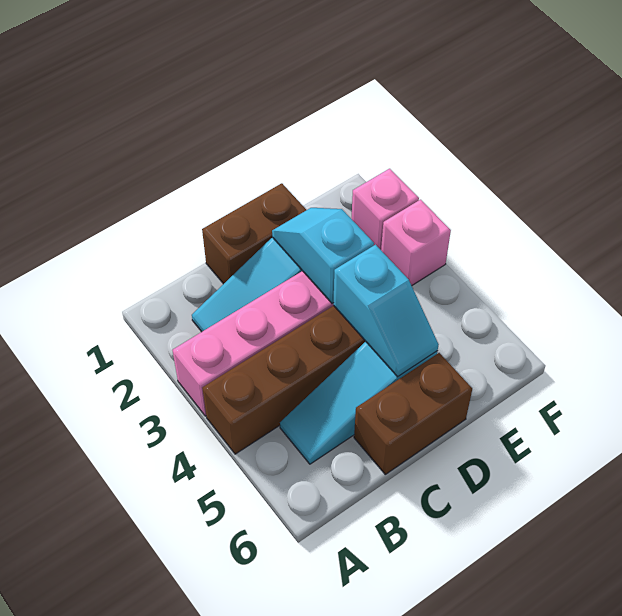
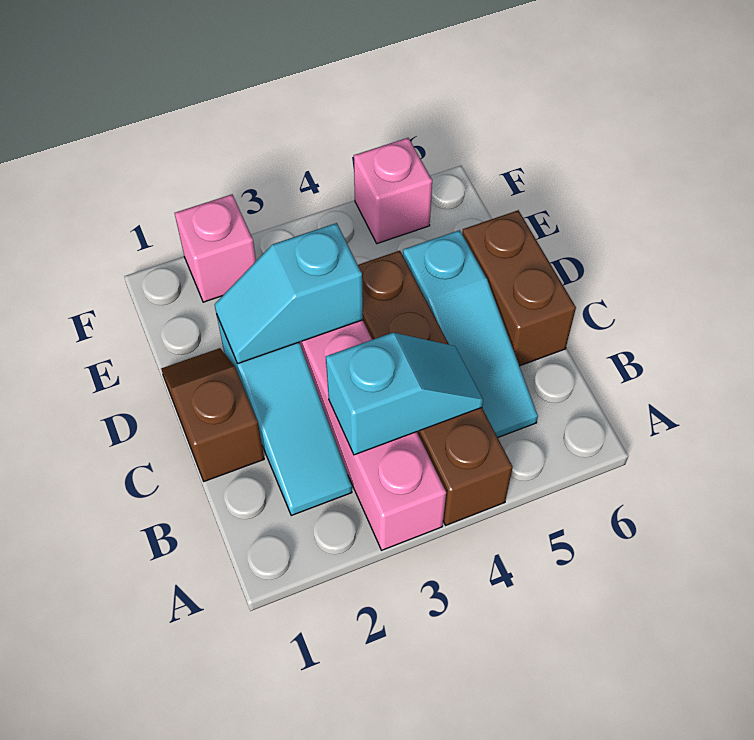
brown 1x2 brick [202,183,306,284] -> brown 1x2 slope [161,348,264,481]
cyan 1x2 slope [333,245,439,377] -> cyan 1x2 slope moved to [326,333,483,455]
pink 1x1 brick [381,200,451,286] -> pink 1x1 brick moved to [354,138,432,244]

